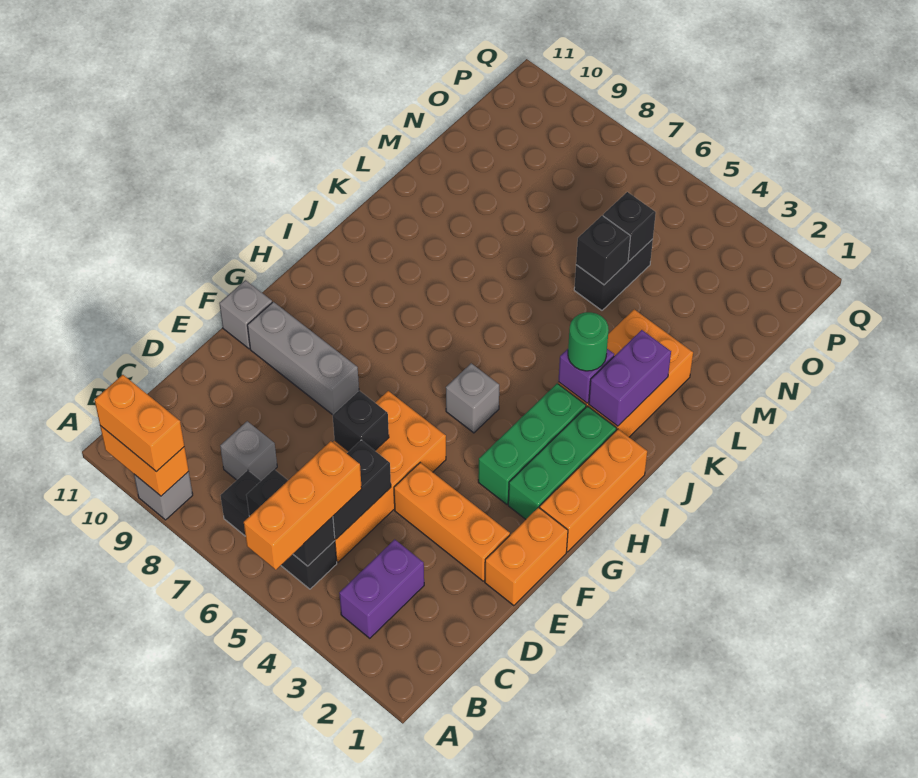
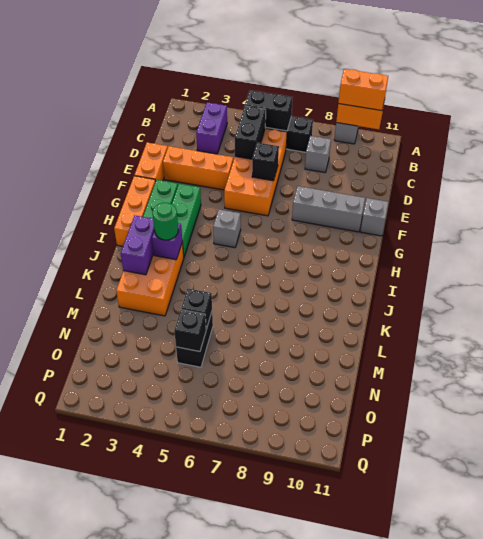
orange 1x3 brick [244,441,362,570] -> none

